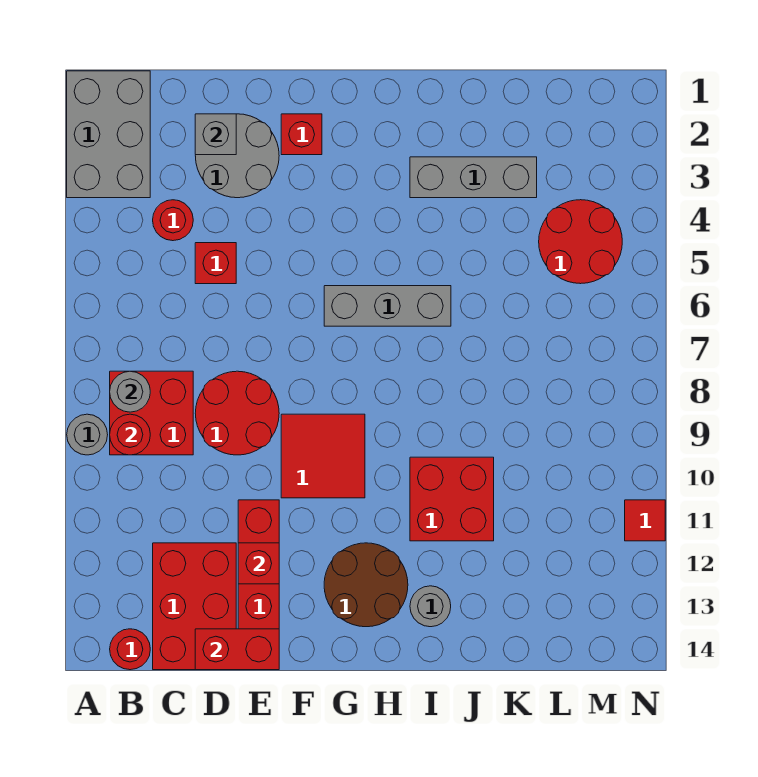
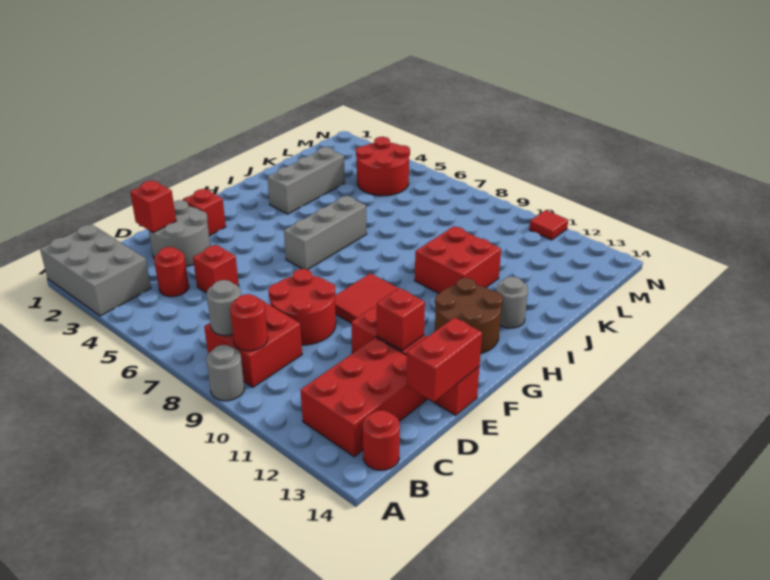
red 2x3 brick [153,543,236,670] -> red 2x3 brick turned to [301,337,427,457]
grey 1x1 brick [195,114,236,155] -> red 1x1 brick [130,181,176,233]

